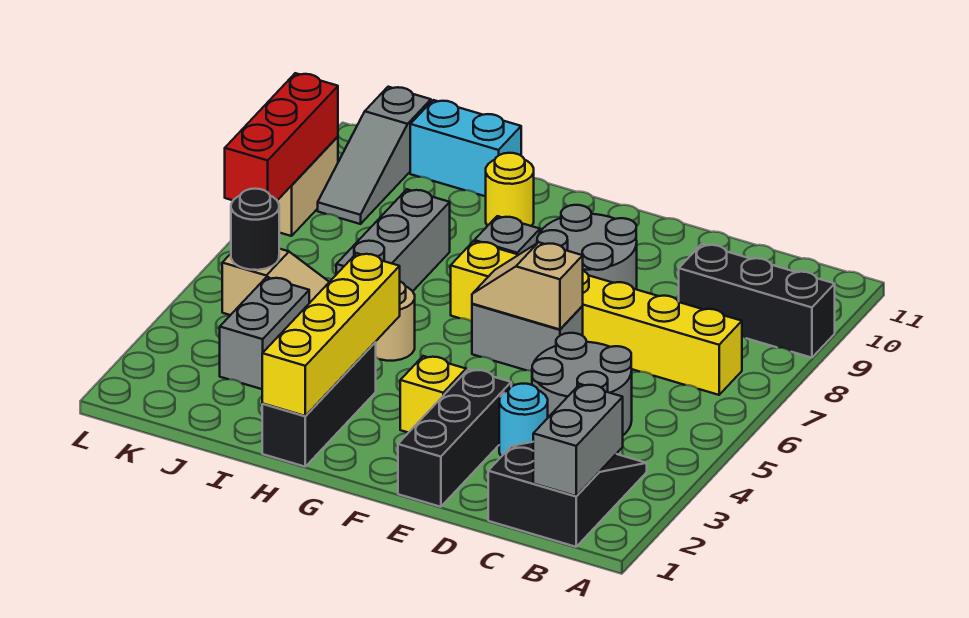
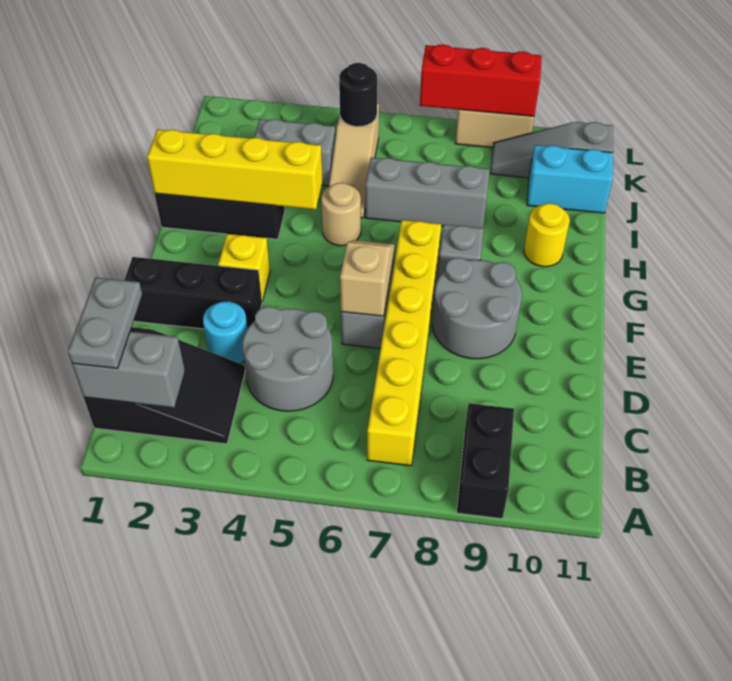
black 1x3 brick [679,244,835,358] -> black 1x2 brick [457,403,514,519]
none -> grey 1x2 plate [68,277,142,369]
cyan 1x2 brick [410,100,521,196] -> cyan 1x2 brick turned to [527,145,613,213]

